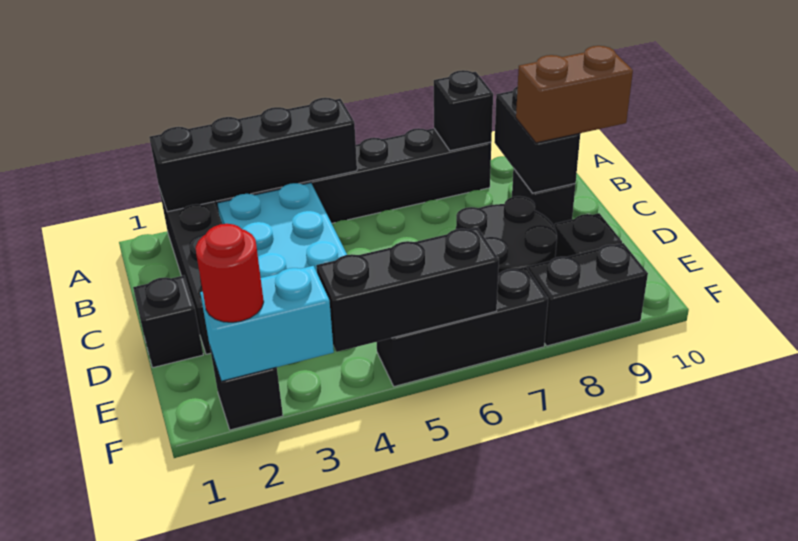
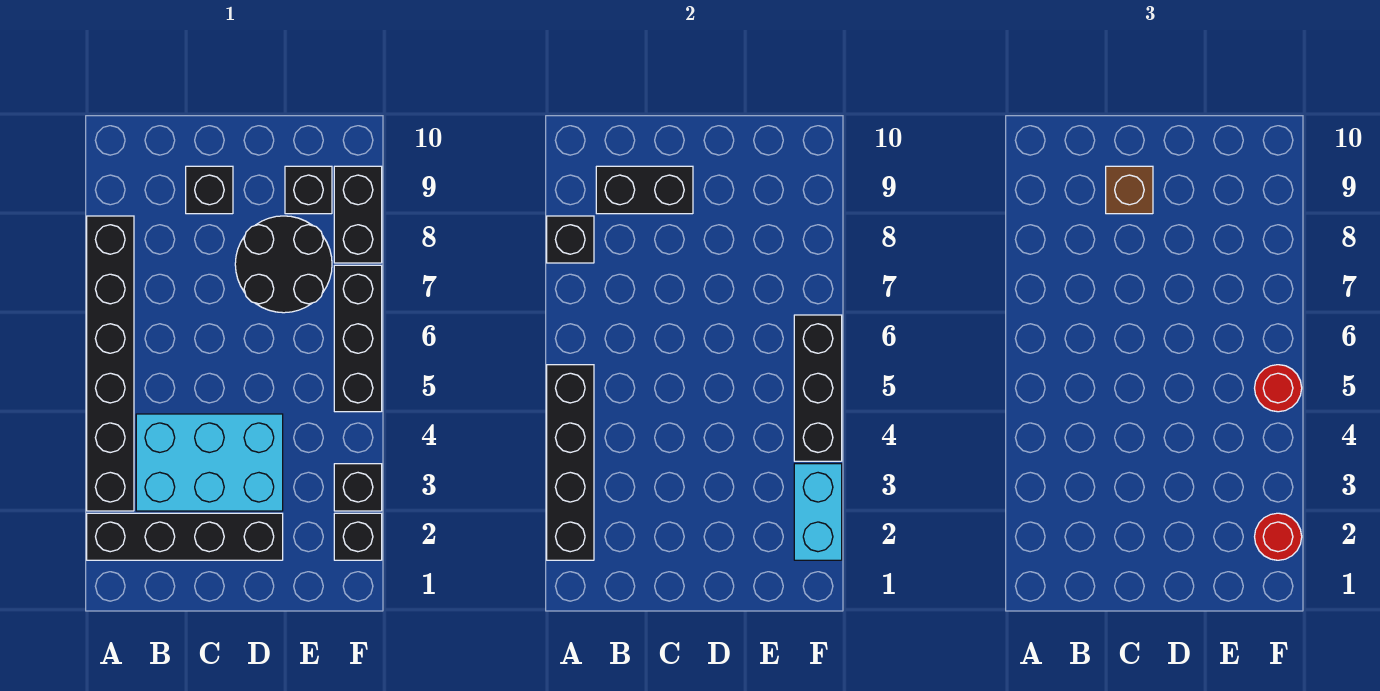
brown 1x2 brick [516,46,633,143] -> brown 1x1 brick [1106,166,1153,214]
black 1x1 brick [133,275,203,367] -> black 1x1 brick moved to [334,464,382,511]
none -> red 1x1 round brick [1255,365,1302,412]

